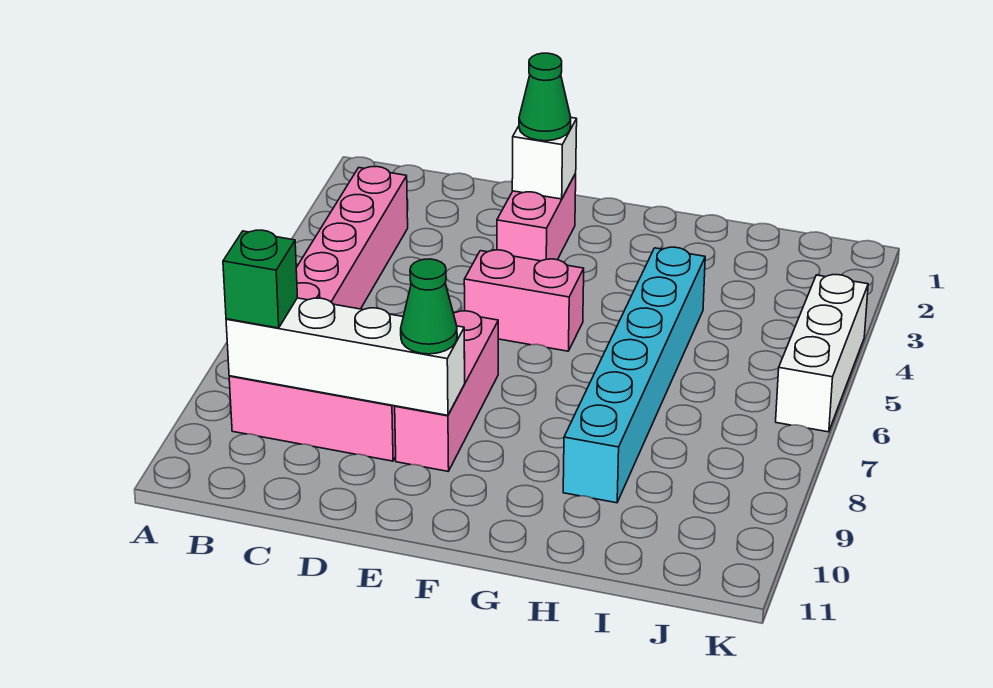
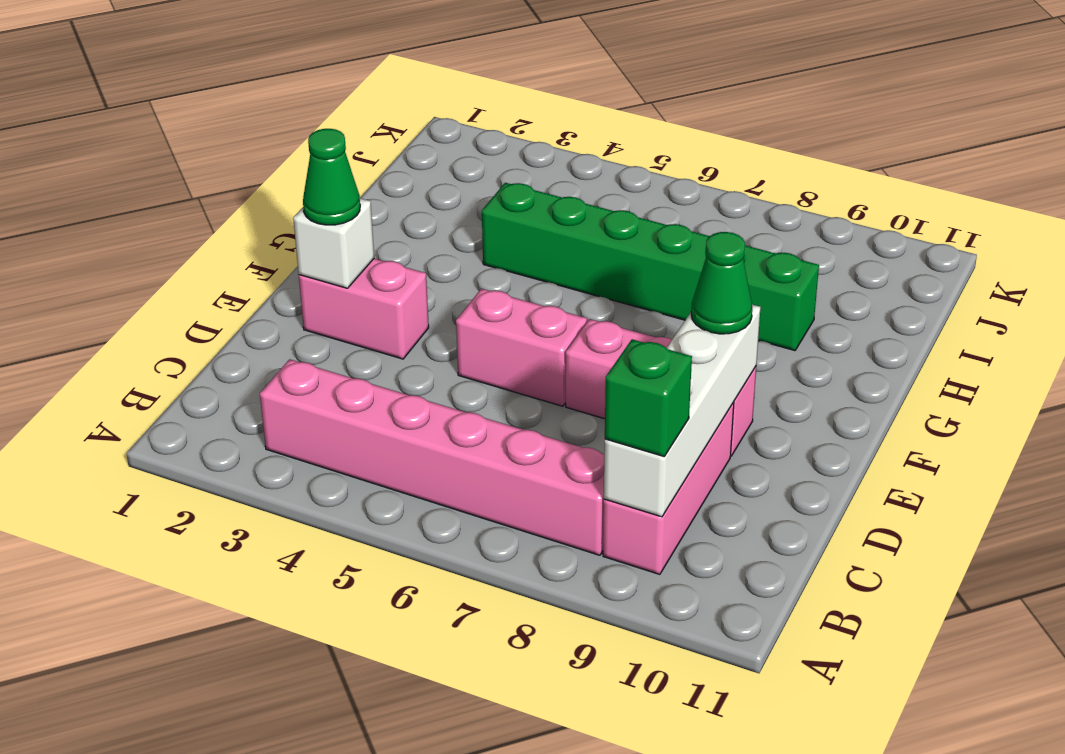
pink 1x2 brick [464,250,584,351] -> pink 1x2 brick turned to [456,289,587,406]
cyan 1x6 brick [563,247,705,503] -> green 1x6 brick [482,183,819,351]
white 1x3 brick [776,275,868,432] -> none

